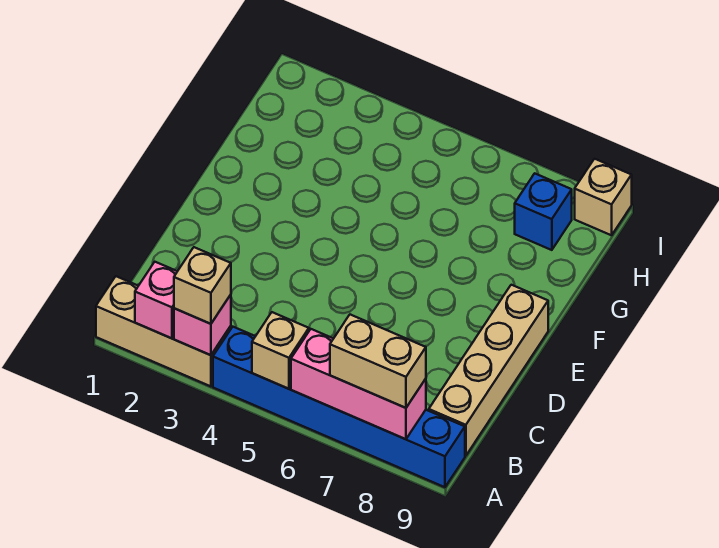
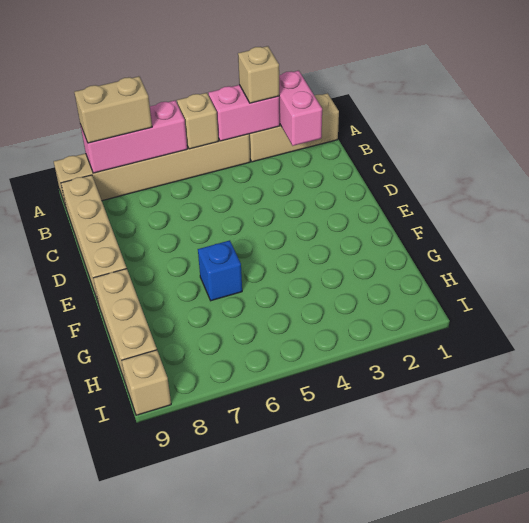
pink 1x1 brick [135,262,177,338] -> pink 1x2 brick [279,71,322,146]
pink 1x1 brick [174,295,231,355] -> pink 1x2 brick [208,85,280,141]
blue 1x6 brick [213,327,465,487] -> tan 1x6 brick [54,134,250,207]
none -> tan 1x3 brick [93,269,157,384]
blue 1x1 brick [515,173,572,250] -> blue 1x1 brick moved to [198,240,242,301]

